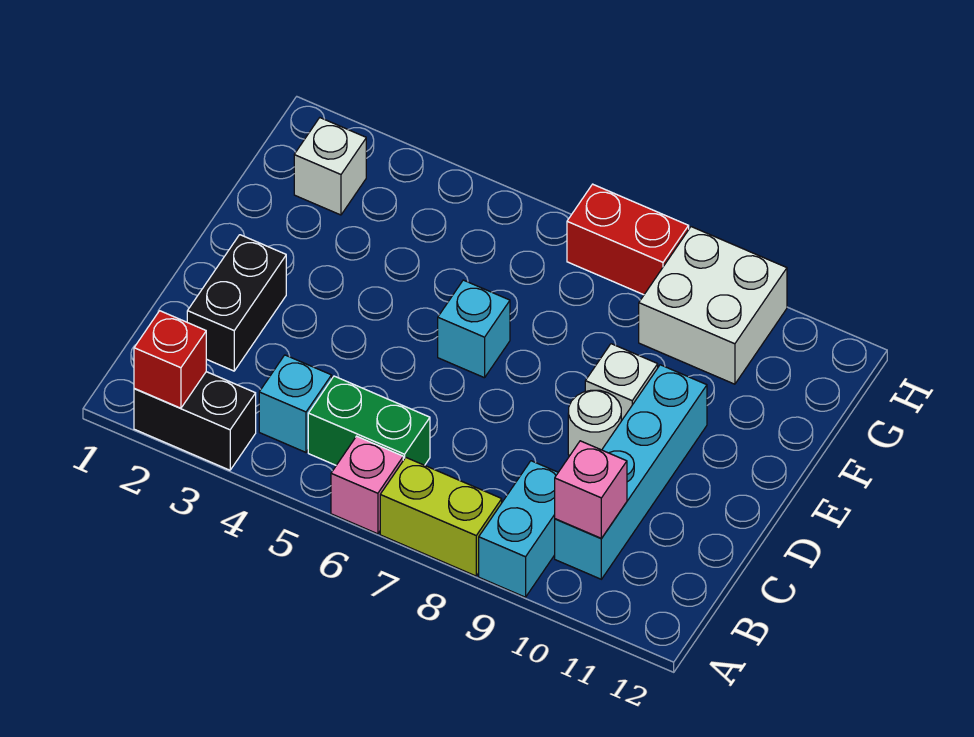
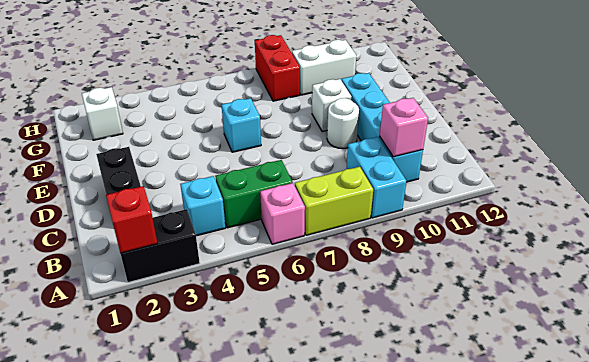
white 2x2 brick [639,227,787,384] -> white 1x2 brick [292,40,356,95]
red 1x2 brick [567,184,689,295] -> red 1x2 brick turned to [255,35,300,101]

